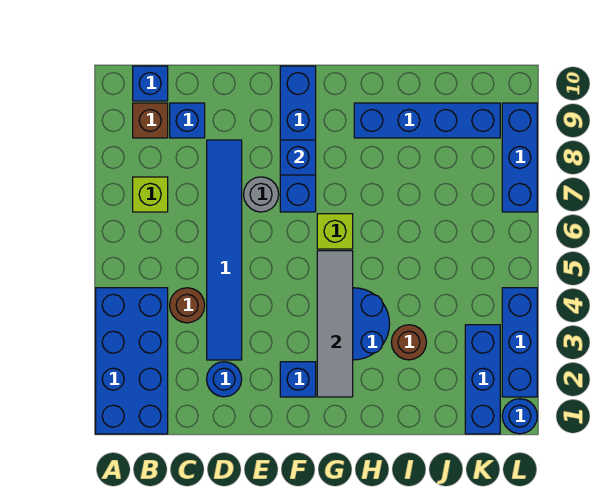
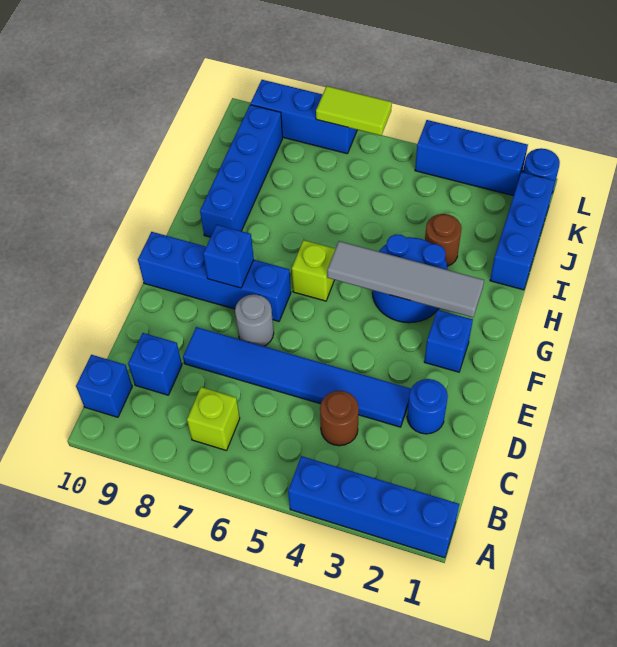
blue 2x4 brick [96,288,168,434] -> blue 1x4 brick [288,456,459,558]
brown 1x1 brick [133,103,168,138] -> none
blue 1x3 brick [465,325,500,434] -> blue 1x3 brick turned to [490,172,555,290]
none -> lime 1x2 tile [316,86,392,135]

